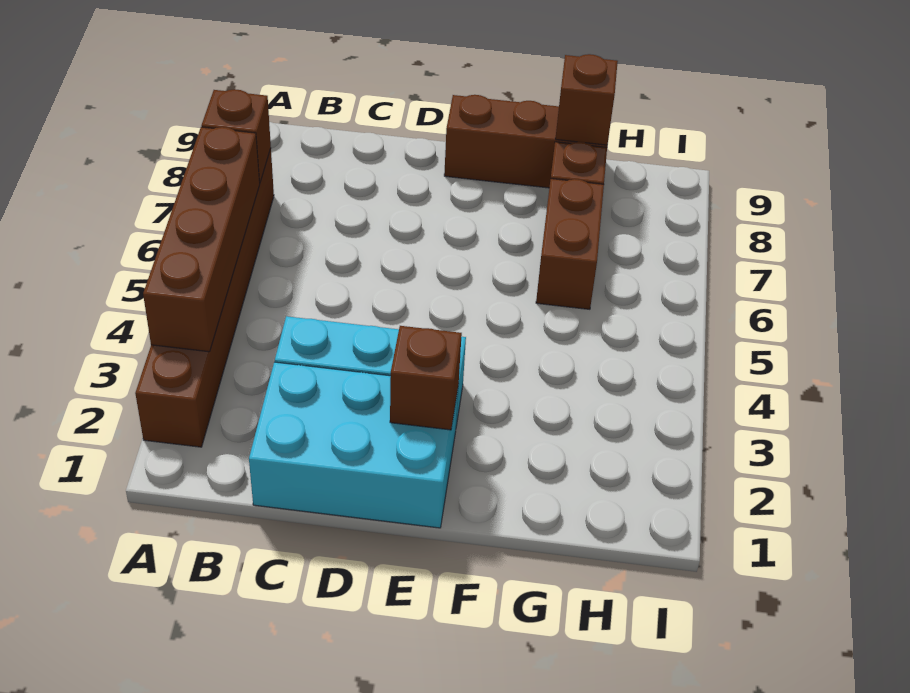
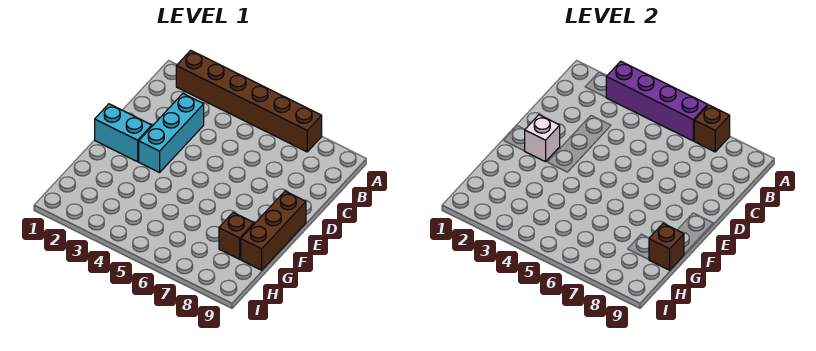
brown 1x4 brick [143,127,260,352] -> purple 1x4 brick [606,61,708,141]
cyan 2x3 brick [249,362,458,528] -> cyan 1x2 brick [95,104,152,162]
brown 1x1 brick [390,326,462,430] -> white 1x1 brick [525,115,560,162]
brown 1x2 brick [536,179,604,309] -> none

